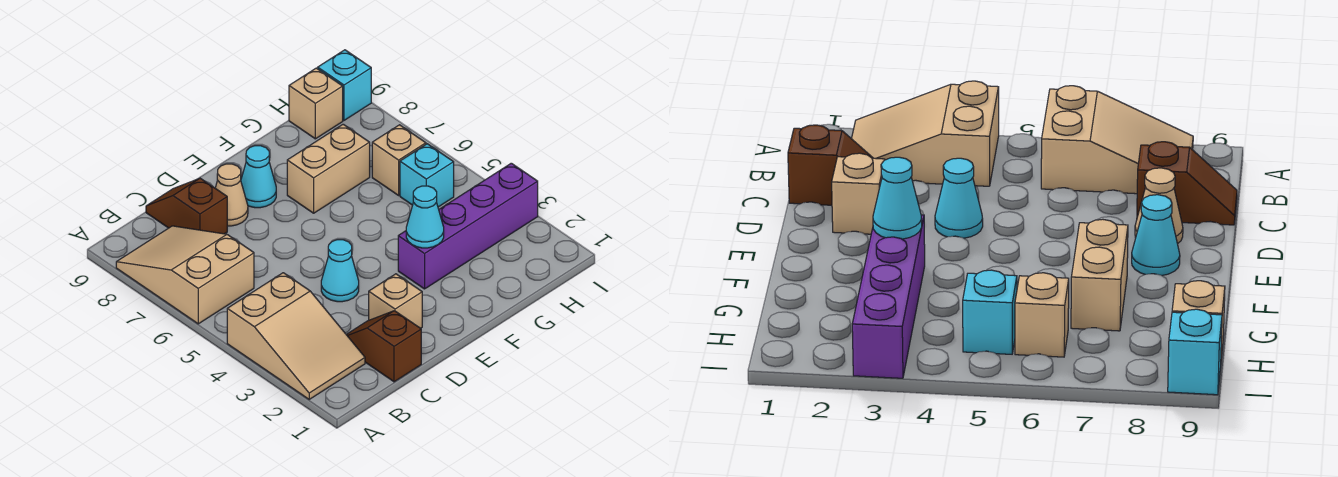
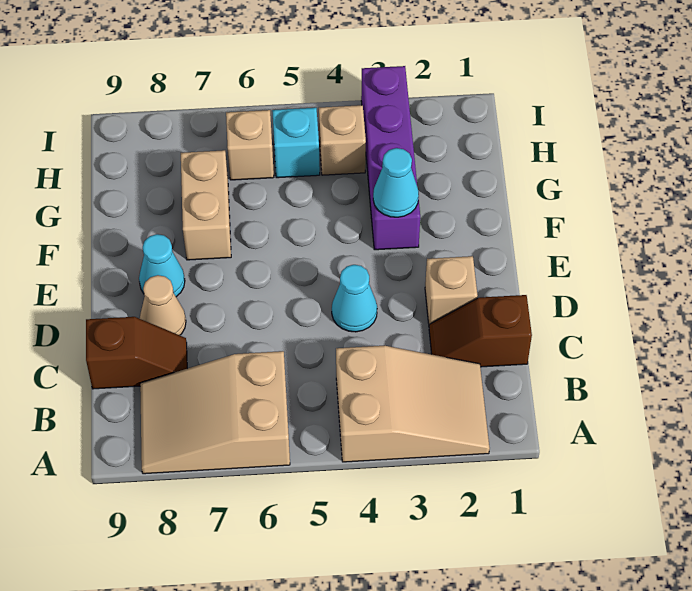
brown 1x2 slope [146,178,227,234] -> brown 1x2 slope turned to [86,317,187,389]
tan 1x1 brick [289,68,343,139] -> tan 1x1 brick moved to [319,105,366,175]
cyan 1x1 brick [318,50,371,120] -> none

